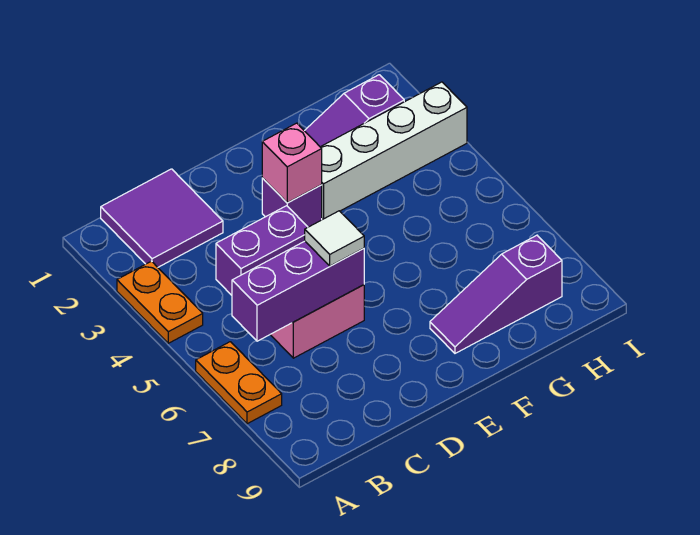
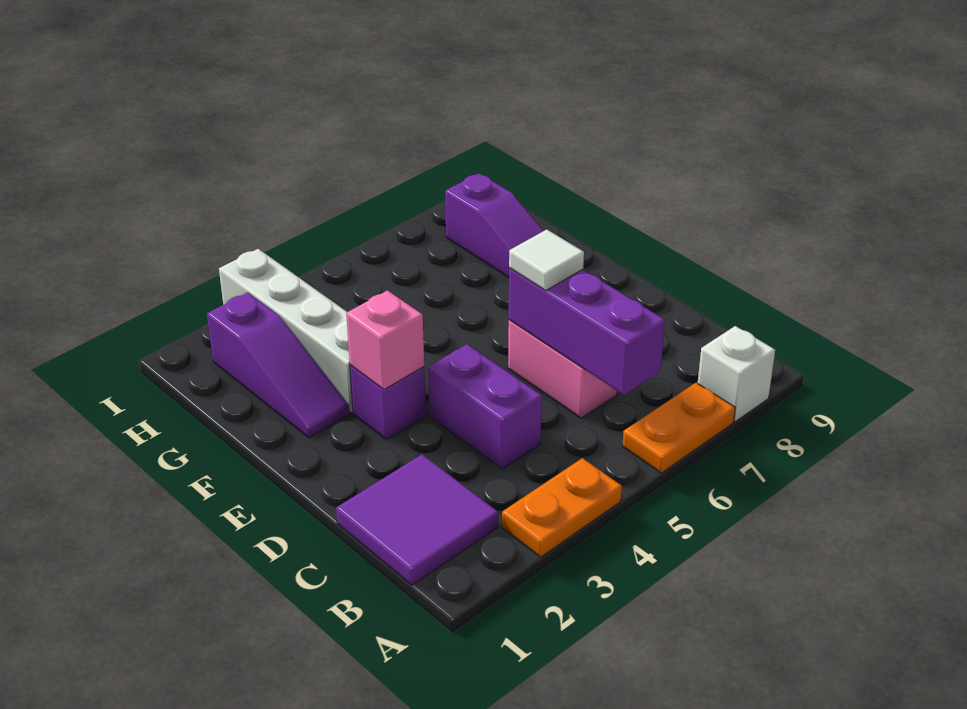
none -> white 1x1 brick [698,326,775,422]

